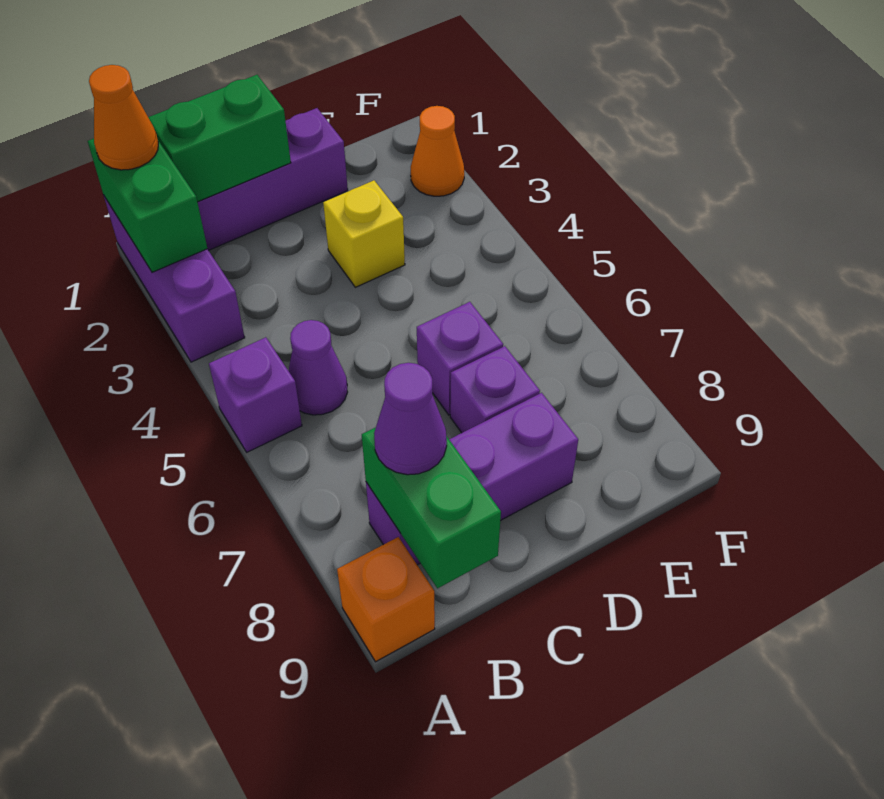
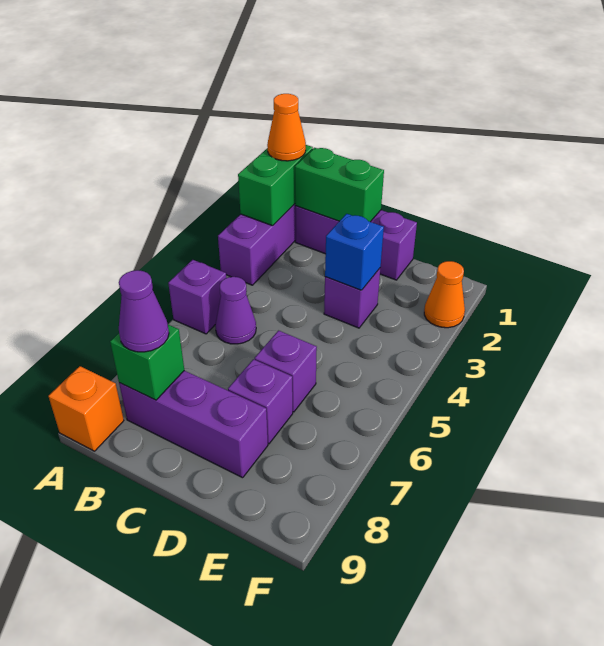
green 1x2 brick [362,427,501,588] -> green 1x1 brick [110,325,184,400]
yellow 1x1 brick [323,180,405,287] -> purple 1x1 brick [324,268,380,328]
none -> blue 1x1 brick [325,214,384,290]

